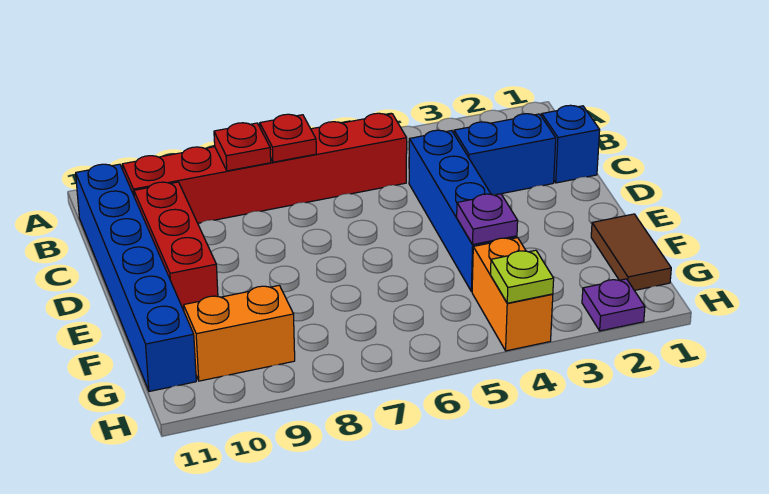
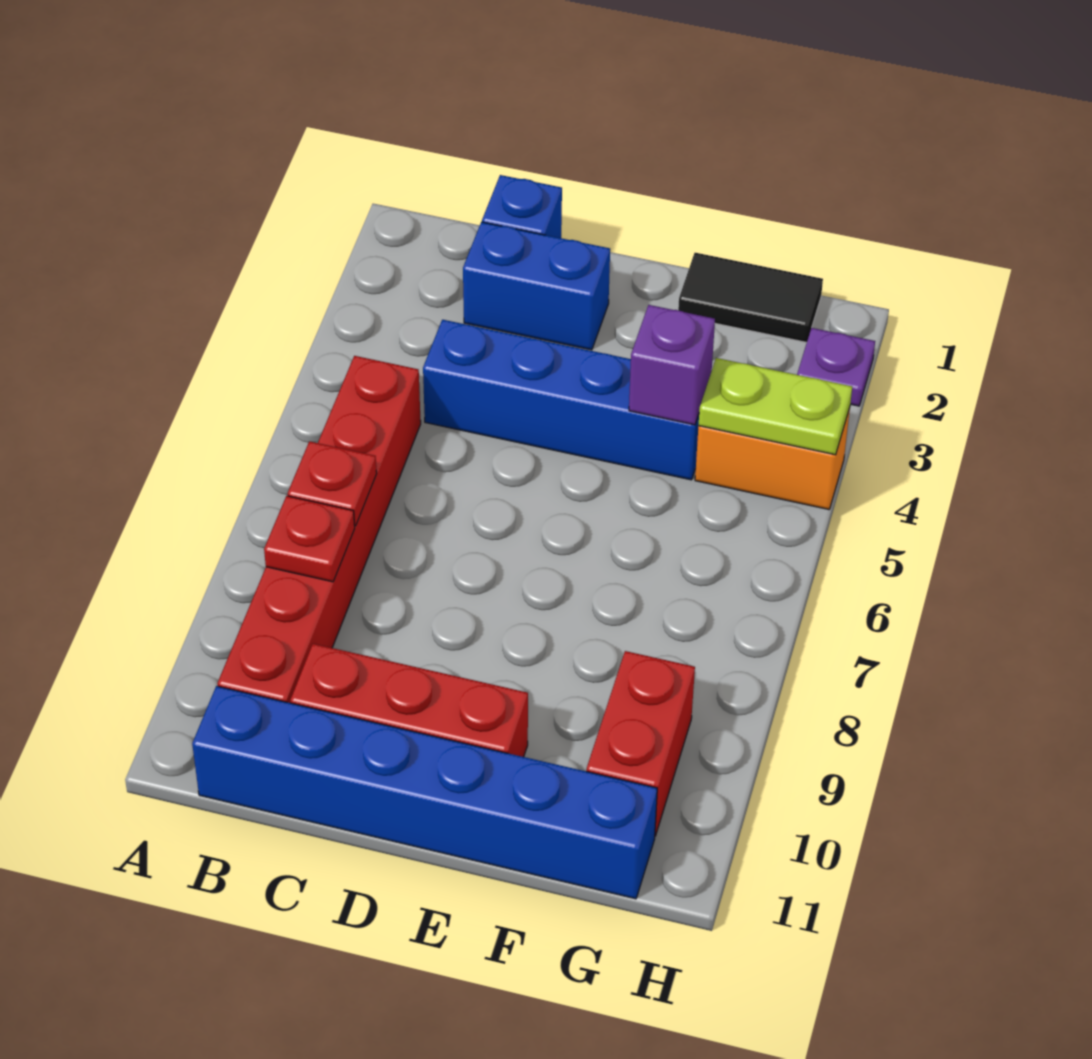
blue 1x2 brick [454,114,556,195] -> blue 1x2 brick turned to [463,222,610,350]
brown 1x2 tile [591,214,671,291] -> black 1x2 tile [678,253,823,342]
purple 1x1 plate [457,194,518,244] -> purple 1x1 brick [629,305,715,425]
orange 1x2 brick [184,285,295,381] -> red 1x2 brick [586,651,695,836]
lime 1x1 plate [491,250,554,303] -> lime 1x2 plate [698,358,852,455]

